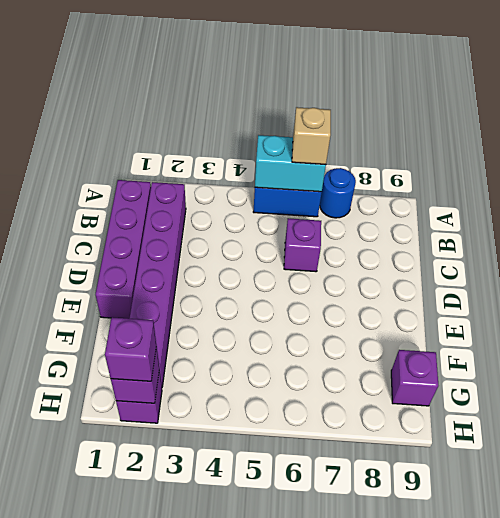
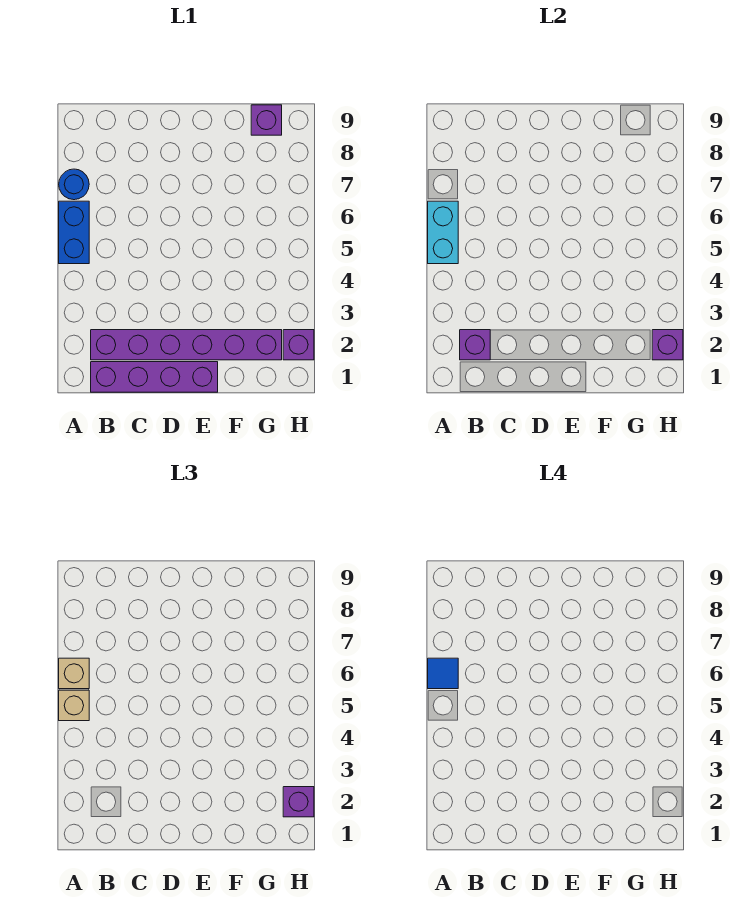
none -> tan 1x1 brick [59,690,89,721]
none -> blue 1x1 tile [428,658,458,689]
purple 1x1 brick [284,218,321,272] -> purple 1x1 brick moved to [460,330,490,360]

